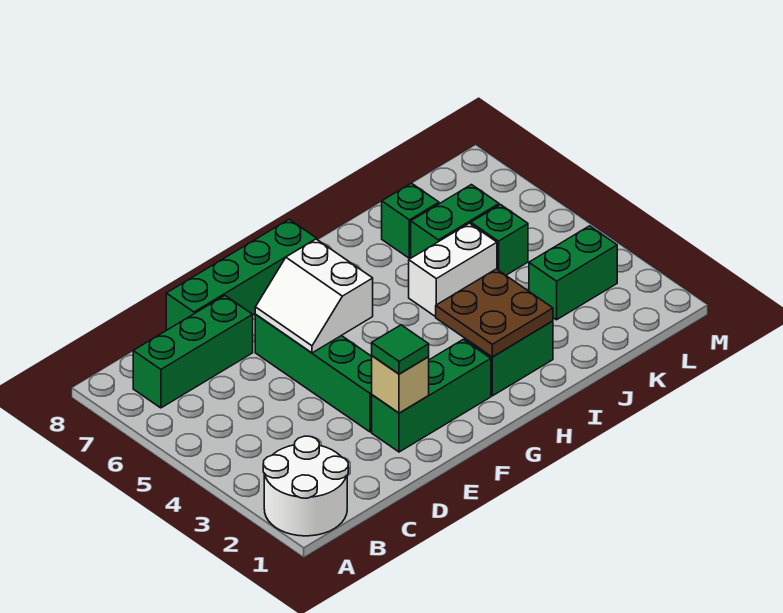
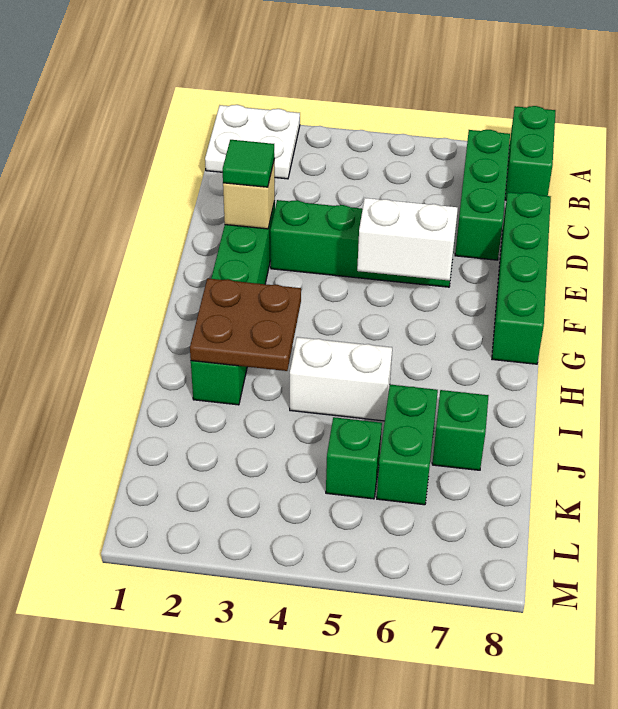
white 2x2 round brick [263,436,348,536] -> white 2x2 plate [205,105,300,179]
white 1x2 brick [409,223,497,317] -> white 1x2 brick turned to [290,337,392,421]
green 1x2 brick [529,226,617,320] -> green 1x2 brick moved to [505,106,555,200]

